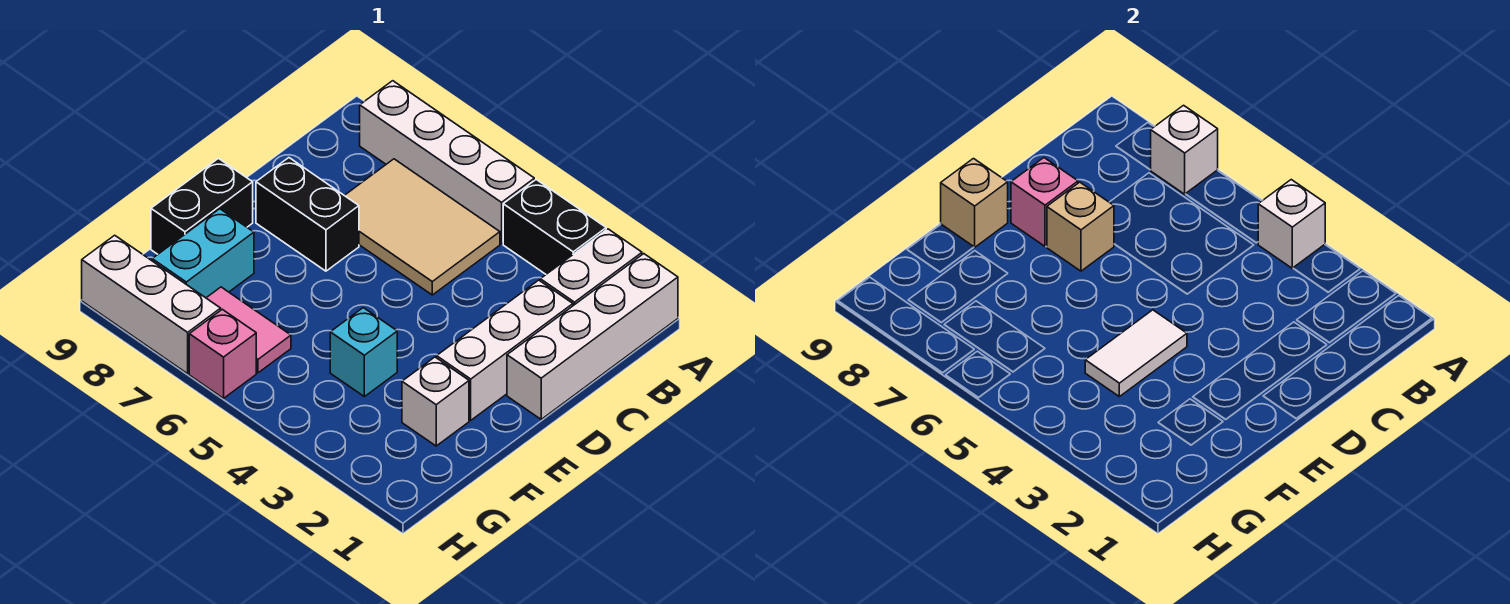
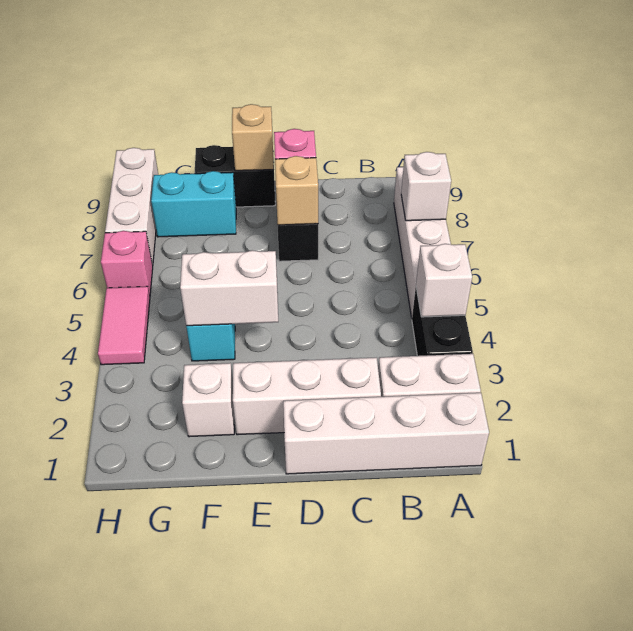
tan 2x3 tile [344,159,500,295] -> none
white 1x2 tile [1085,310,1187,397] -> white 1x2 brick [180,250,278,326]
pink 1x2 tile [207,287,291,373] -> pink 1x2 tile moved to [98,286,150,365]

